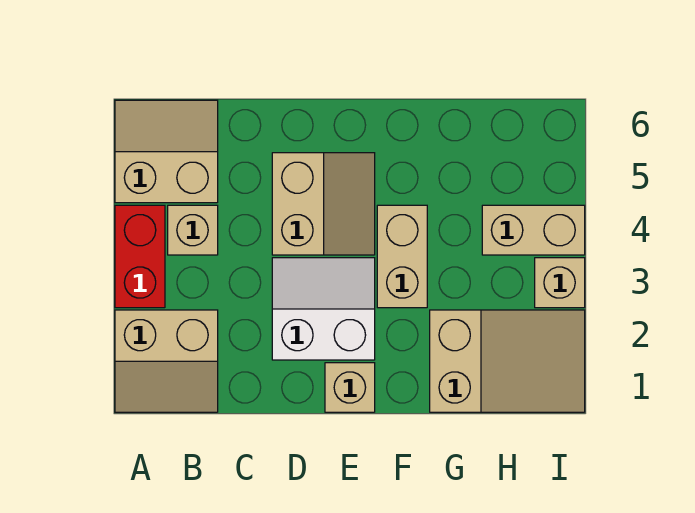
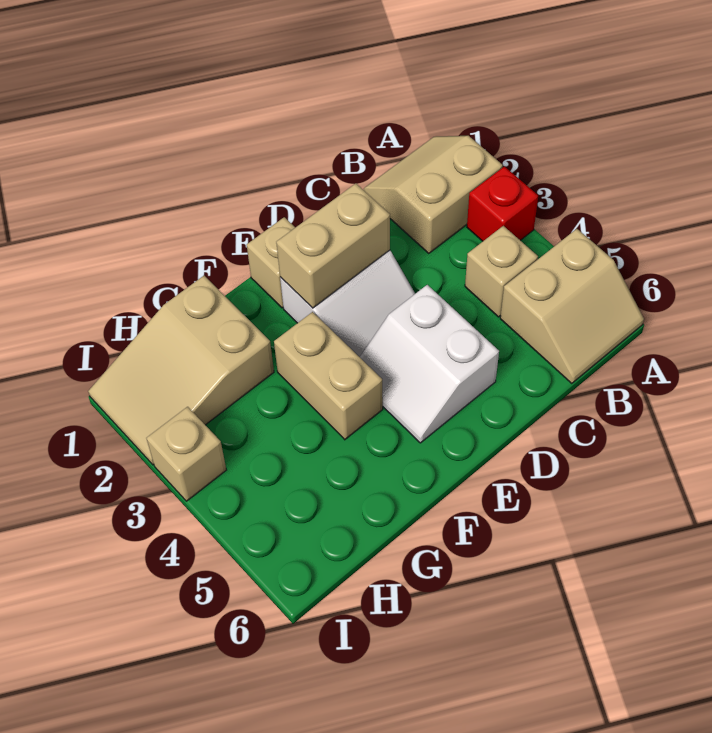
red 1x2 brick [115,205,165,308] -> red 1x1 brick [467,167,538,241]
tan 2x2 slope [272,153,375,255] -> white 2x2 slope [360,285,499,443]
tan 1x2 brick [482,205,585,255] -> tan 1x2 brick moved to [276,184,390,308]

